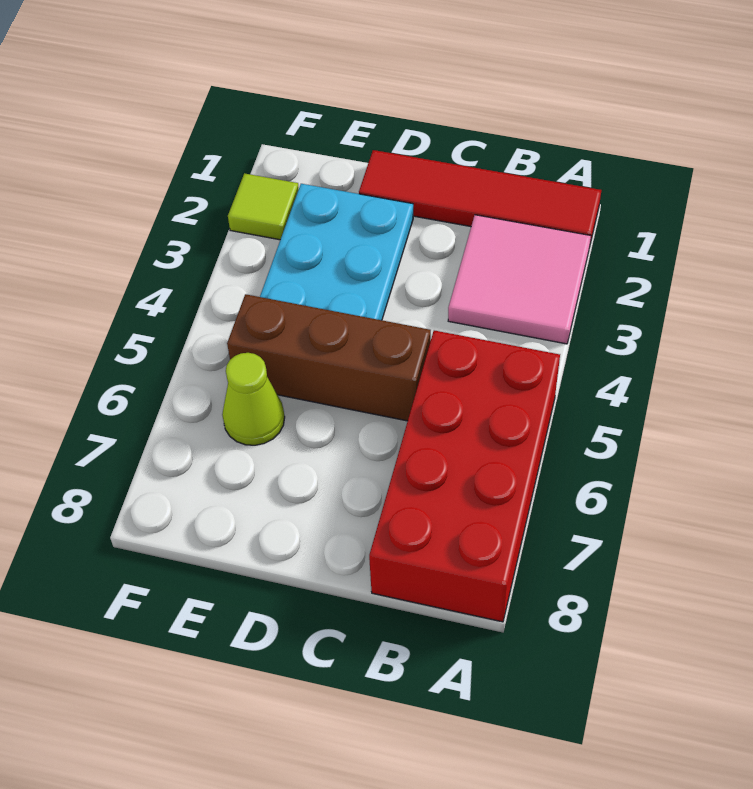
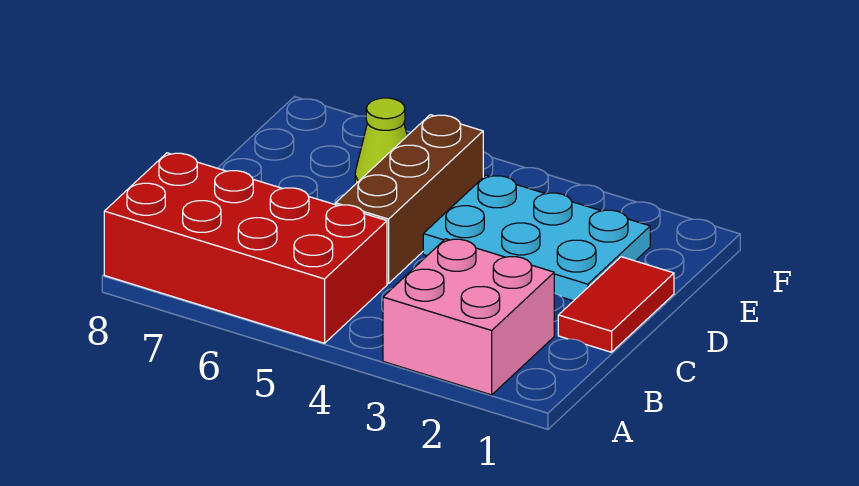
red 1x4 tile [359,150,601,248] -> red 1x2 tile [558,257,674,352]
pink 2x2 tile [448,215,591,344] -> pink 2x2 brick [383,239,554,395]
lime 1x1 tile [228,173,299,240] -> none

